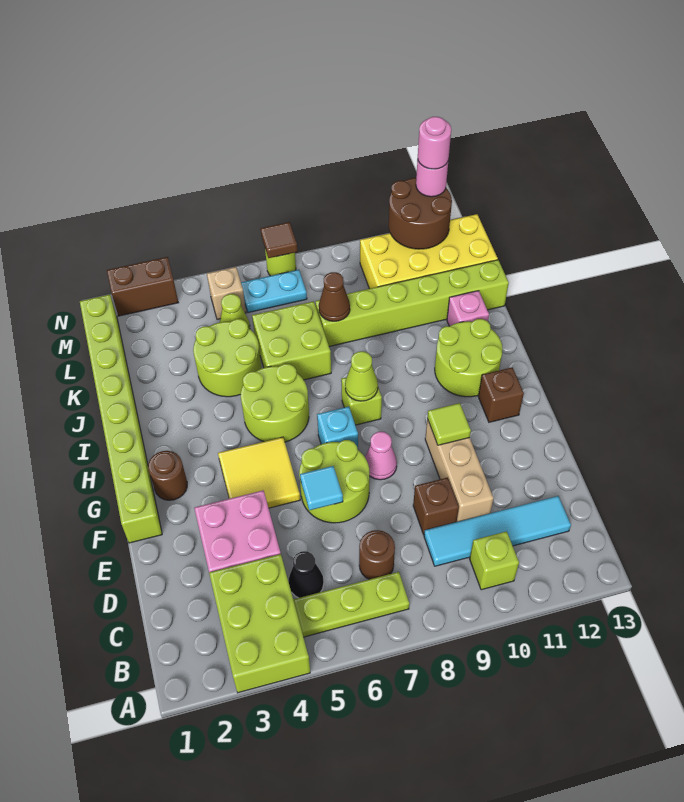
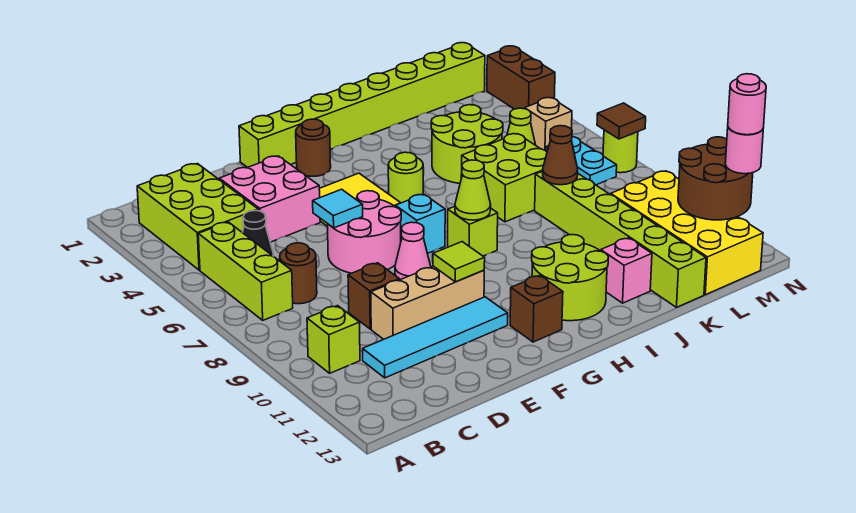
lime 2x3 brick [209,554,310,693] -> lime 2x3 brick turned to [137,164,258,270]
lime 1x3 plate [293,572,409,637] -> lime 1x3 brick [198,222,293,320]
cyan 1x4 tile [424,496,571,566] -> cyan 1x4 tile turned to [363,297,508,378]
lime 2x2 round brick [299,440,369,523] -> pink 2x2 round brick [328,191,401,273]
lime 2x2 round brick [241,364,309,442] -> lime 1x1 round brick [388,152,423,203]

